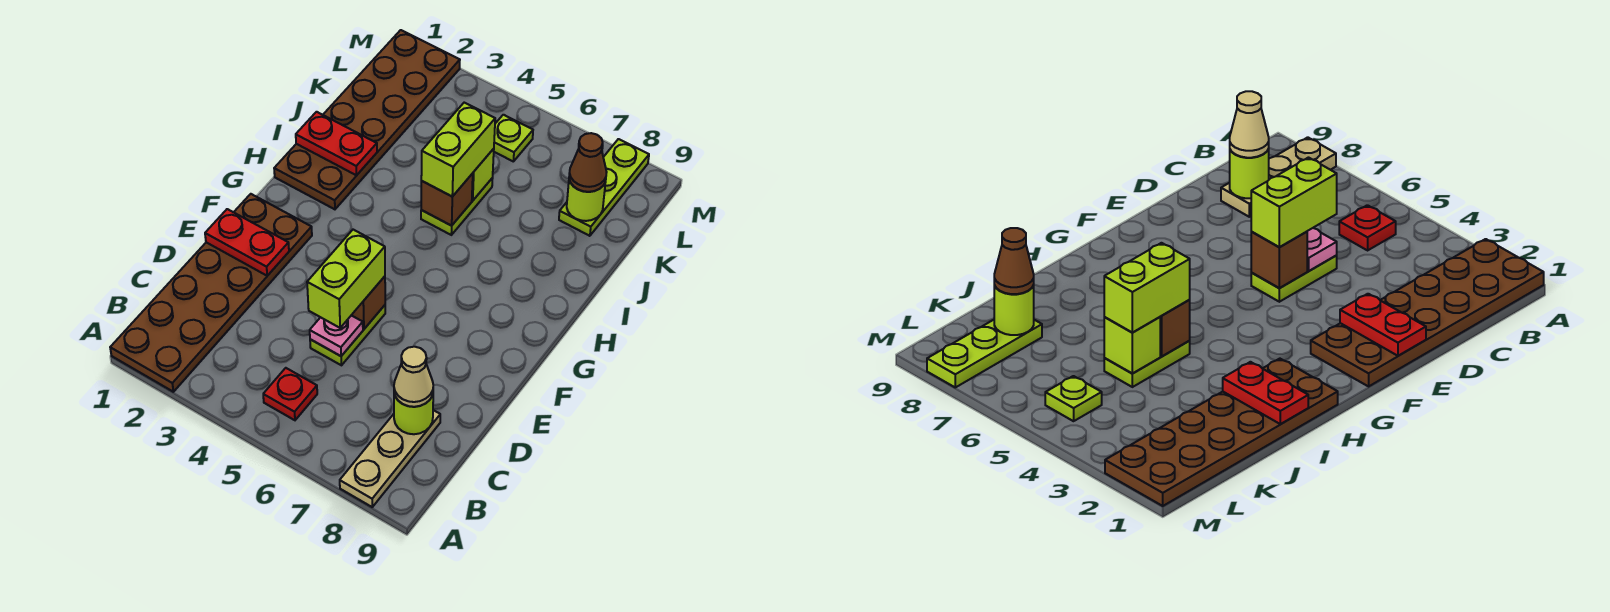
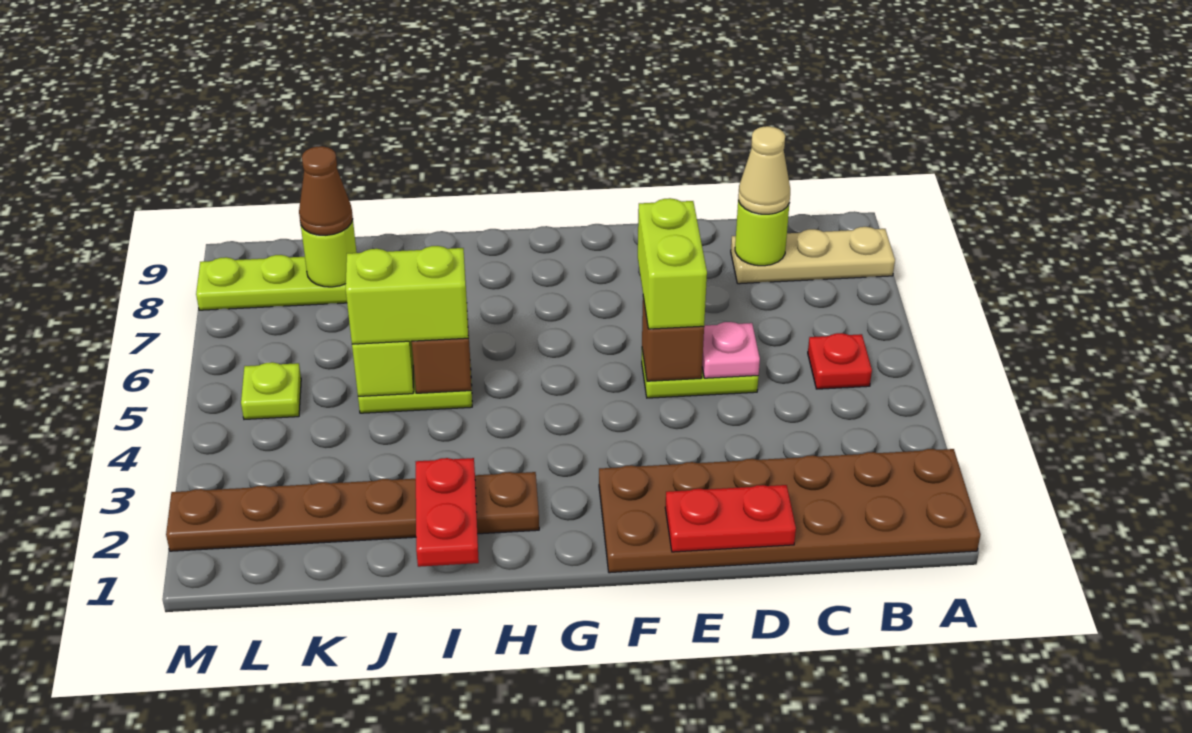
lime 1x2 brick [307,230,385,328] -> lime 1x2 brick turned to [638,198,707,329]
red 1x2 plate [205,209,289,276] -> red 1x2 plate turned to [665,485,796,552]
brown 2x6 plate [274,30,460,209] -> brown 1x6 plate [166,472,539,551]

